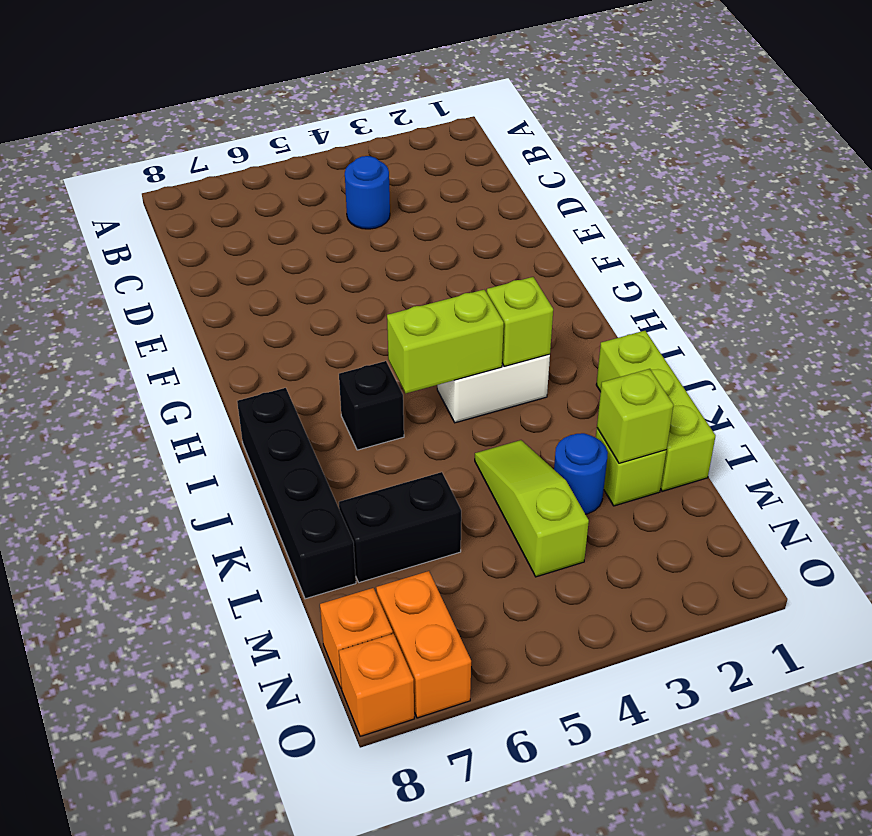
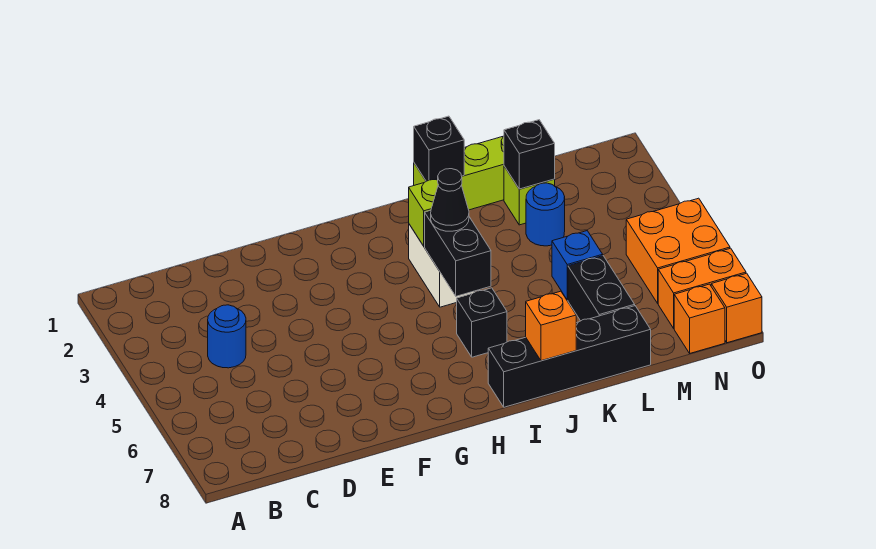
lime 1x2 brick [387,290,504,393] -> black 1x2 brick [425,210,491,296]
none -> black 1x1 cone [431,169,469,231]
none -> black 1x1 brick [414,116,464,181]
none -> orange 1x1 brick [526,291,576,361]
lime 1x3 slope [475,440,589,577] -> none
lime 1x1 brick [597,369,673,463] -> black 1x1 brick [504,120,555,189]
none -> blue 1x1 brick [552,231,603,300]
none -> orange 2x2 brick [626,198,730,303]

